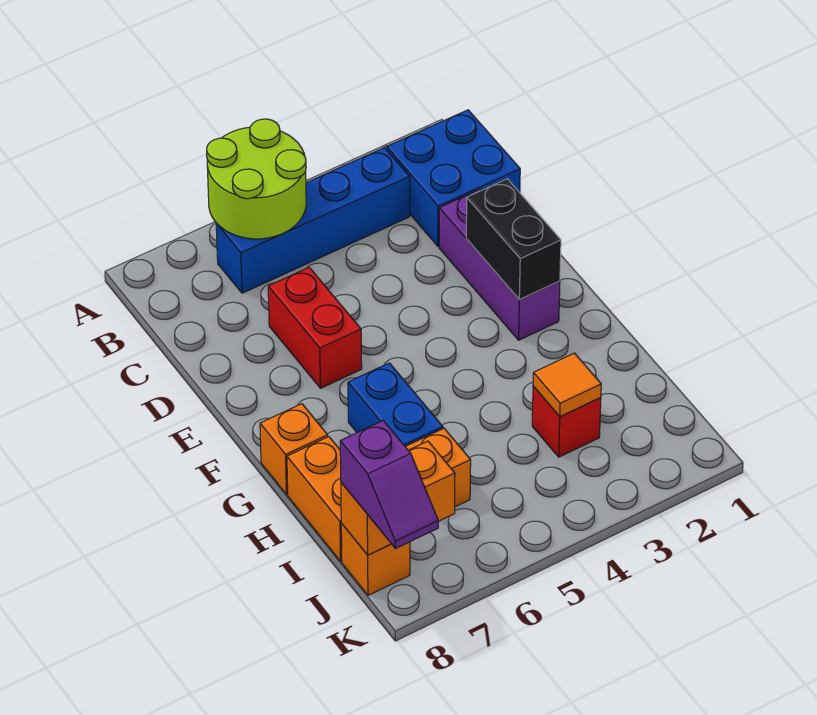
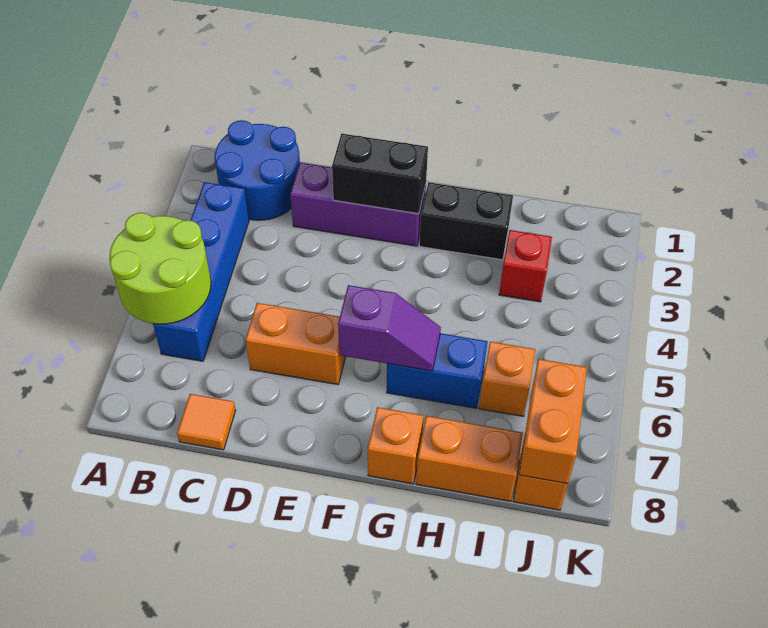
blue 2x2 brick [387,110,520,246] -> blue 2x2 round brick [215,120,300,220]
red 1x2 brick [268,267,362,388] -> orange 1x2 brick [246,303,346,385]
none -> black 1x2 brick [419,182,513,260]
orange 1x1 tile [533,353,601,416] -> orange 1x1 tile moved to [177,394,236,450]
purple 1x2 slope [340,421,438,549] -> purple 1x2 slope moved to [338,285,441,371]

